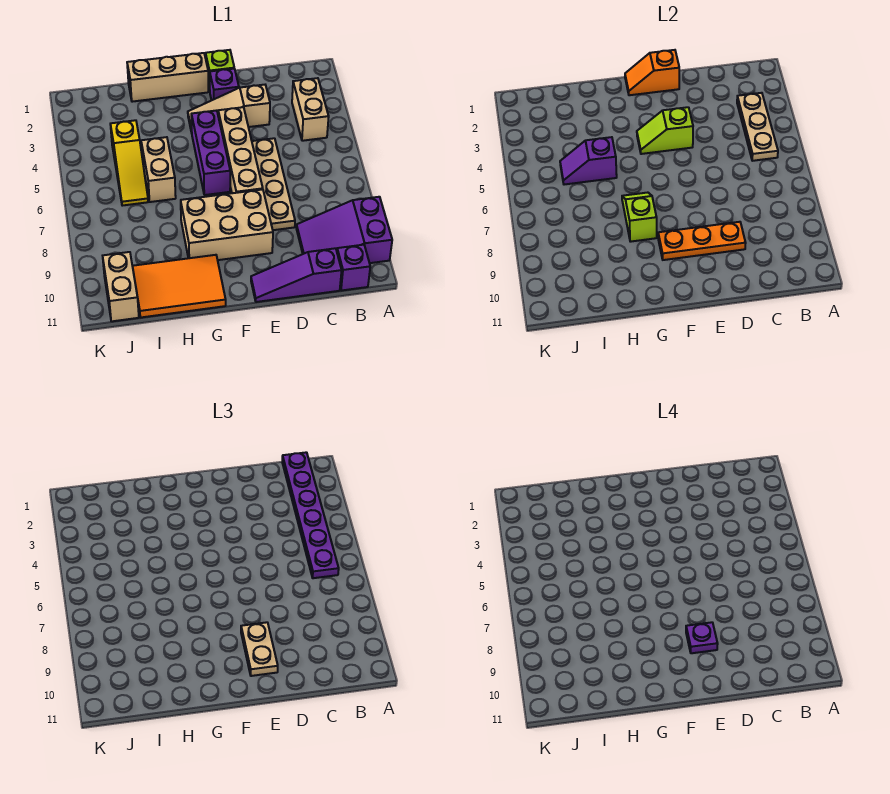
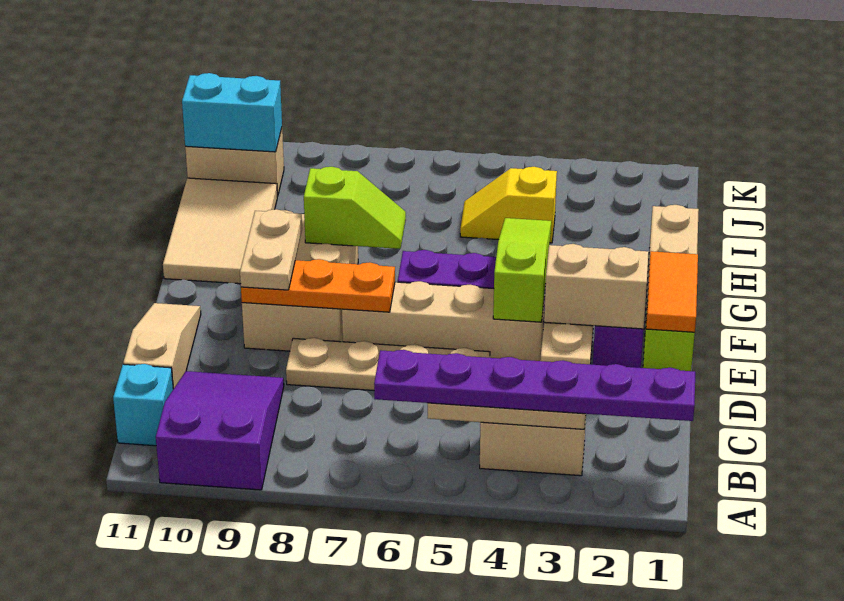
purple 1x1 brick [337,245,370,291] -> cyan 1x1 brick [113,364,173,446]
purple 1x3 slope [251,248,342,302] -> tan 1x3 slope [123,303,201,389]
orange 1x3 plate [658,222,746,260] -> orange 1x3 plate turned to [241,259,395,312]
orange 1x2 slope [625,50,679,95] -> orange 1x2 tile [646,251,698,332]
lime 1x2 slope [637,107,693,154] -> lime 1x3 slope [493,218,551,322]
tan 1x2 plate [241,622,278,676] -> tan 1x2 plate turned to [240,209,302,290]
purple 1x1 plate [686,622,718,653] -> none
orange 2x3 tile [133,255,226,317] -> tan 2x3 tile [163,178,277,284]
tan 1x2 brick [141,137,176,202] -> tan 1x2 brick moved to [544,244,649,329]
purple 1x2 slope [560,137,617,185] -> none
yellow 1x3 slope [110,120,148,206] -> yellow 1x2 slope [460,167,557,243]
none -> cyan 1x2 brick [182,73,282,152]

